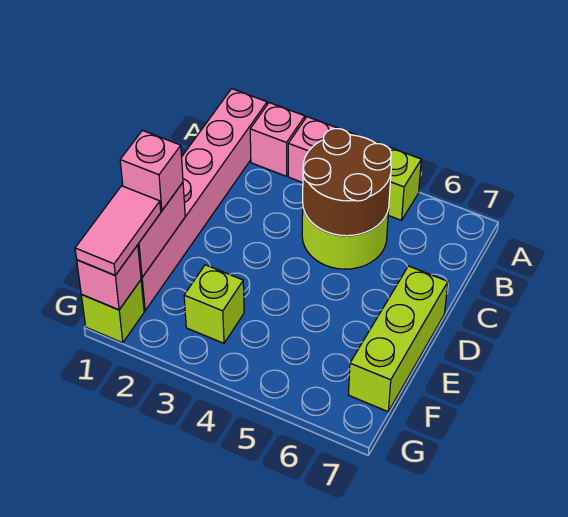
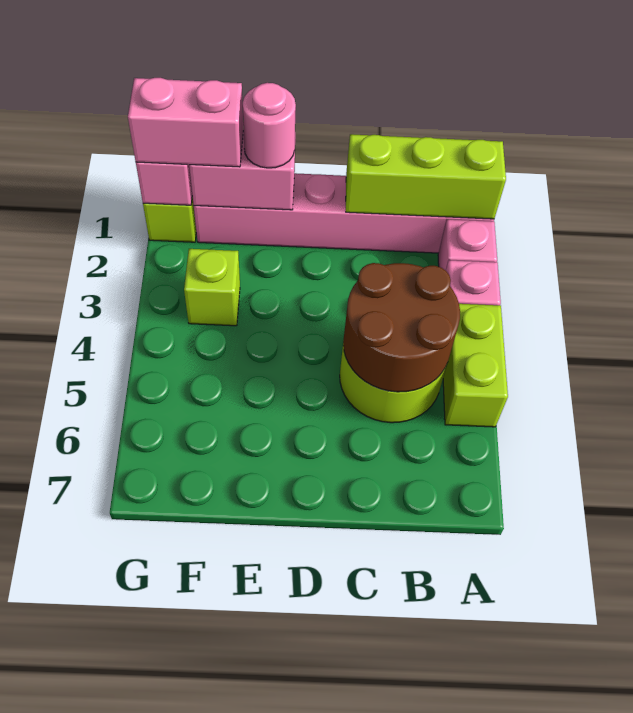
lime 1x3 brick [348,266,448,412] -> lime 1x3 brick moved to [346,134,506,219]
pink 1x1 brick [120,130,183,211] -> pink 1x1 round brick [243,83,296,168]
pink 1x2 tile [75,186,161,275] -> pink 1x2 brick [128,78,243,167]

